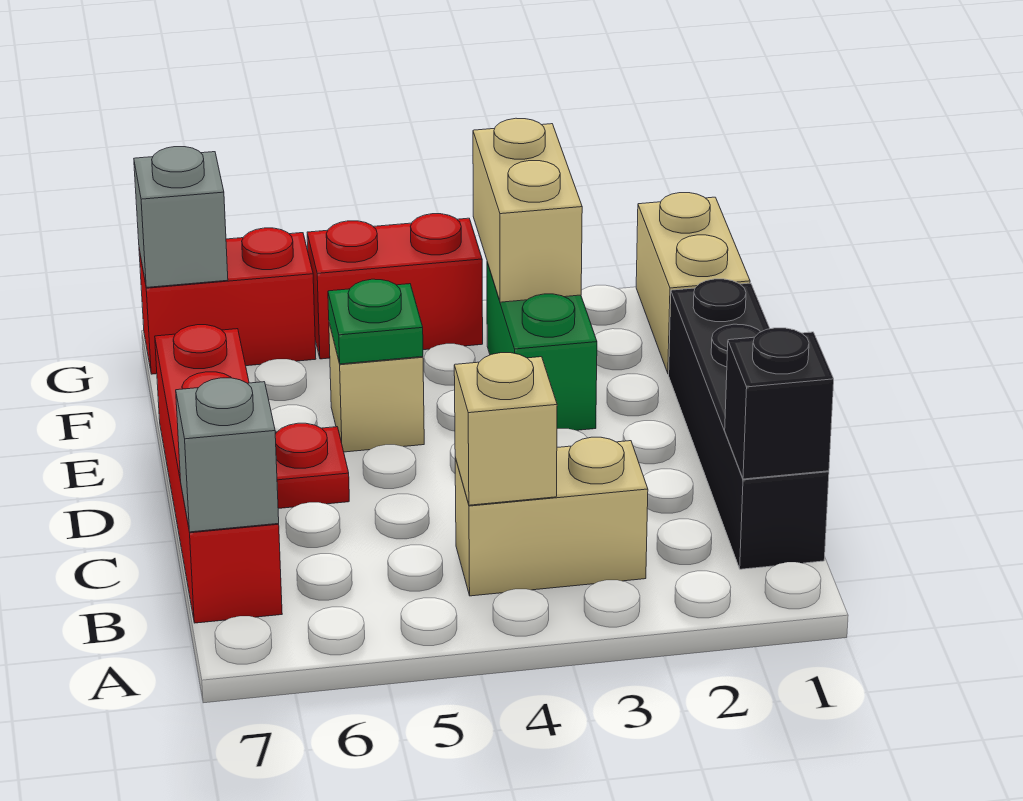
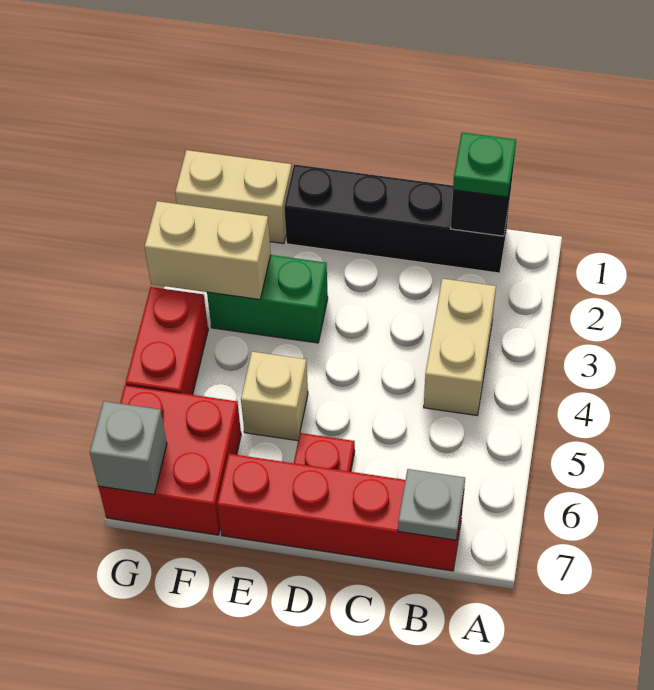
tan 1x1 brick [454,353,557,505] -> none
grey 1x1 brick [176,378,279,532] -> grey 1x1 plate [398,469,465,540]
green 1x1 plate [328,279,423,364] -> green 1x1 plate moved to [453,132,516,197]
red 1x2 brick [139,228,316,374] -> red 2x2 brick [98,385,241,535]

